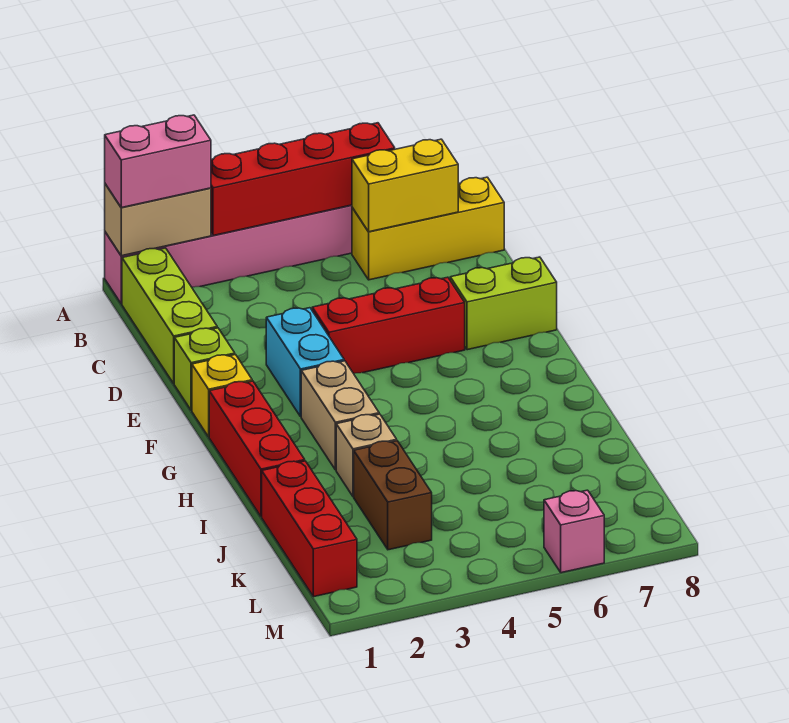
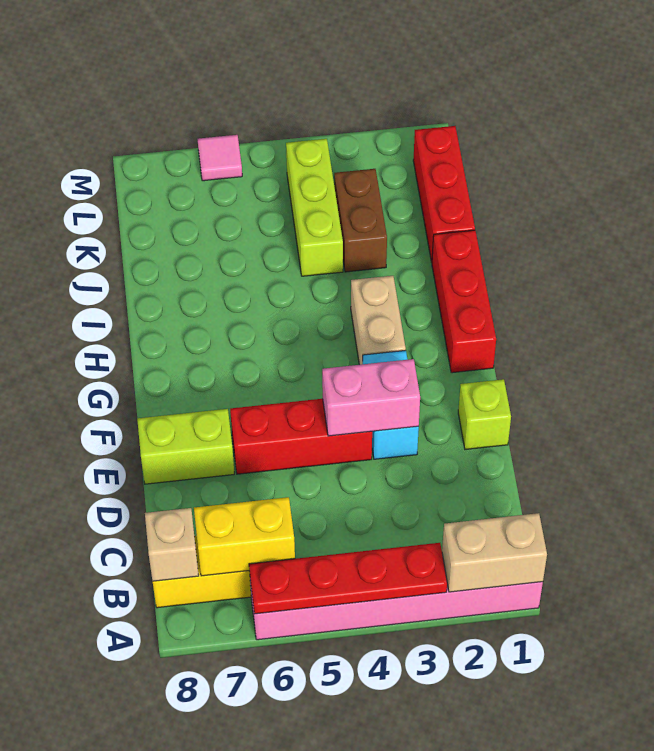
pink 1x2 brick [105,115,211,208] -> pink 1x2 brick moved to [322,359,420,436]
red 1x4 brick [211,123,395,236] -> red 1x4 plate [249,543,447,614]
lime 1x3 brick [122,248,217,383] -> lime 1x3 brick moved to [286,139,343,276]
yellow 1x1 brick [192,355,252,437] -> none
tan 1x1 brick [336,414,397,497] -> tan 1x1 brick moved to [145,508,199,581]
pink 1x1 brick [544,490,604,573] -> pink 1x1 tile [198,135,242,181]

